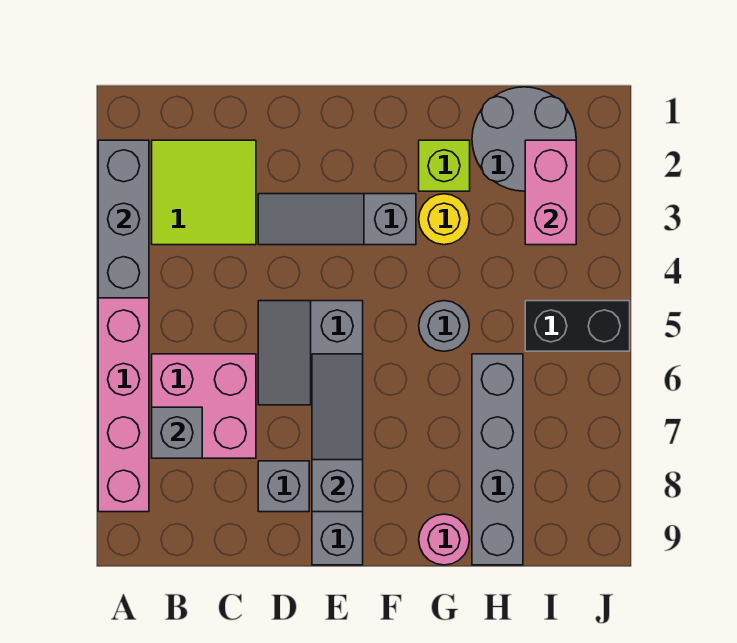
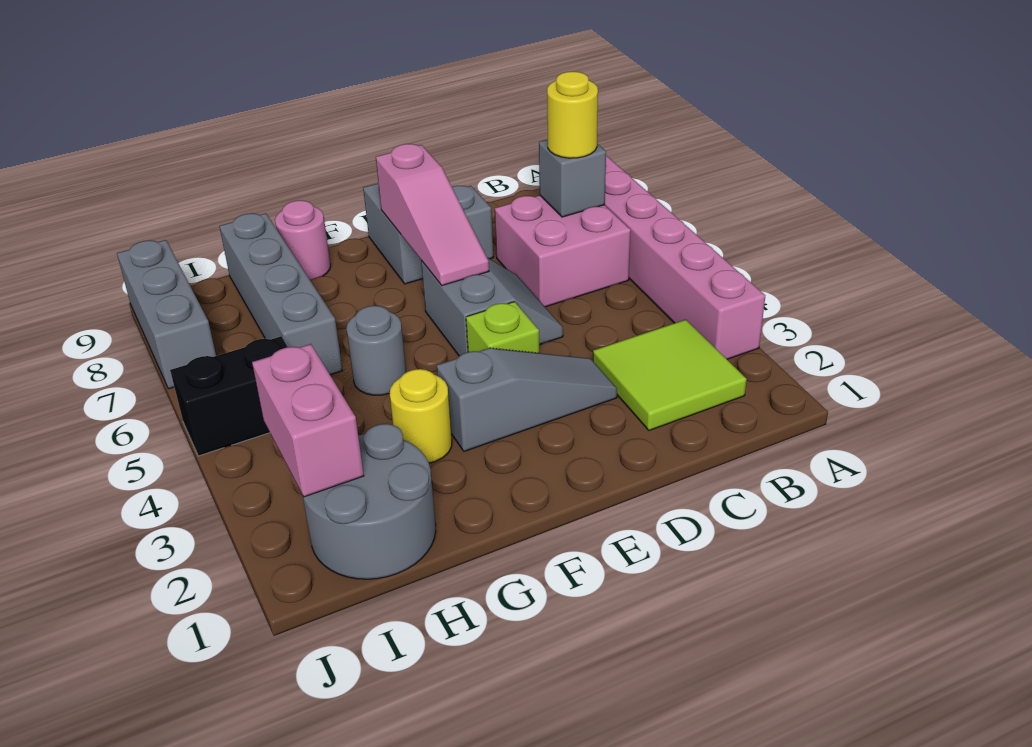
grey 1x3 brick [98,140,149,298] -> grey 1x3 brick moved to [117,240,216,389]
none -> yellow 1x1 round brick [547,72,598,158]
grey 1x3 slope [312,354,363,512] -> pink 1x3 slope [376,144,489,286]
lime 1x1 brick [419,140,470,191] -> lime 1x1 brick moved to [466,302,539,353]

